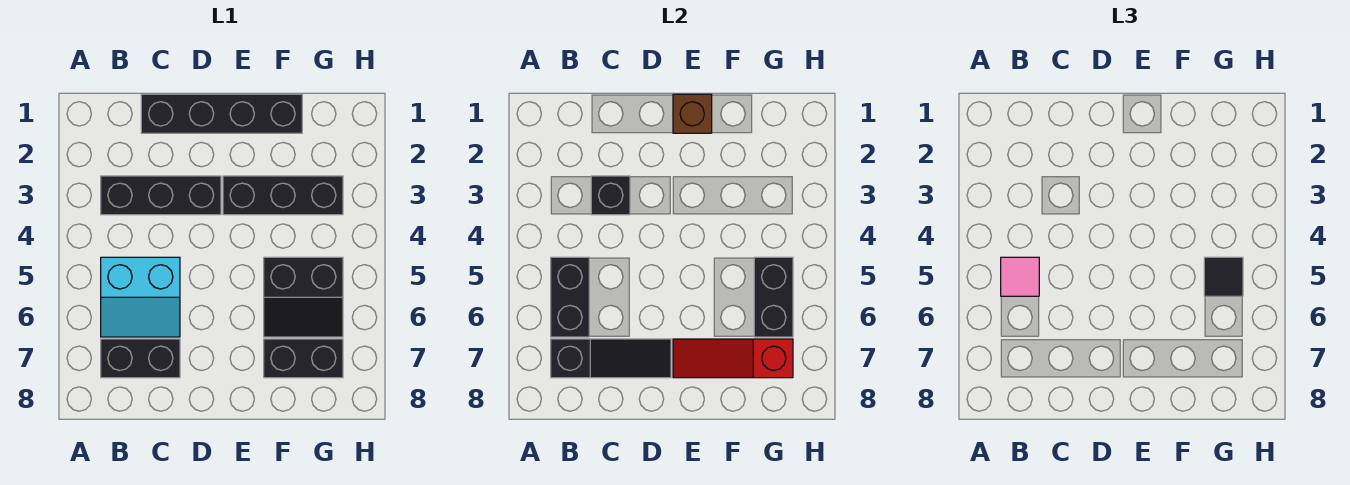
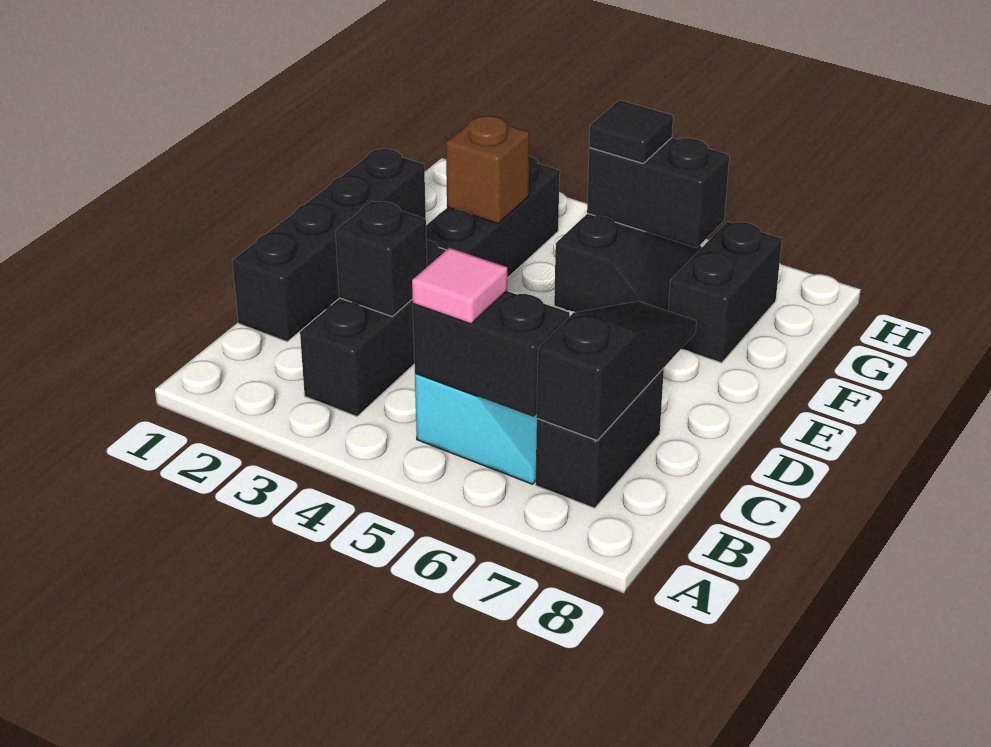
brown 1x1 brick [673,94,712,133] -> brown 1x1 brick moved to [446,116,529,224]
red 1x3 slope [673,339,793,378] -> none

